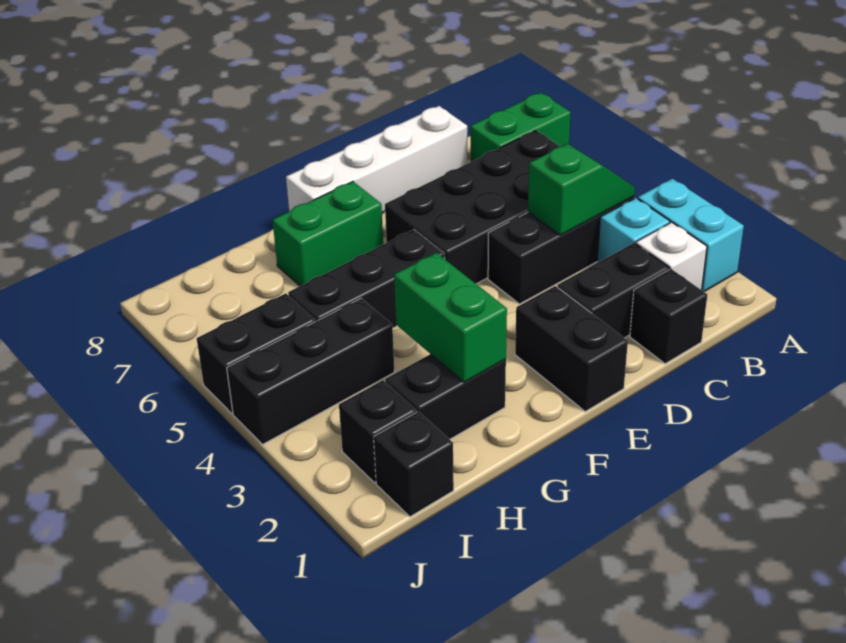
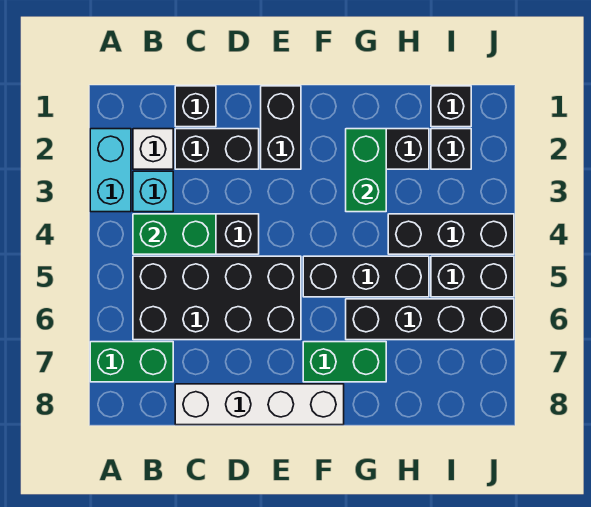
green 1x2 slope [528,144,635,235] -> green 1x2 brick [133,214,216,254]
none -> black 1x4 brick [346,299,514,340]

